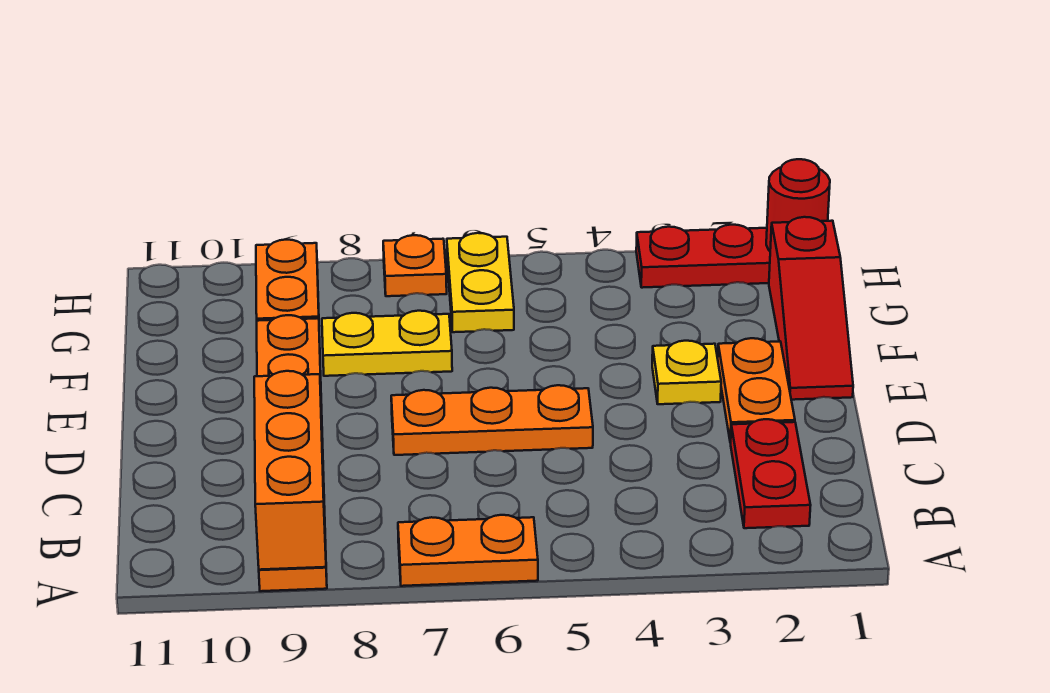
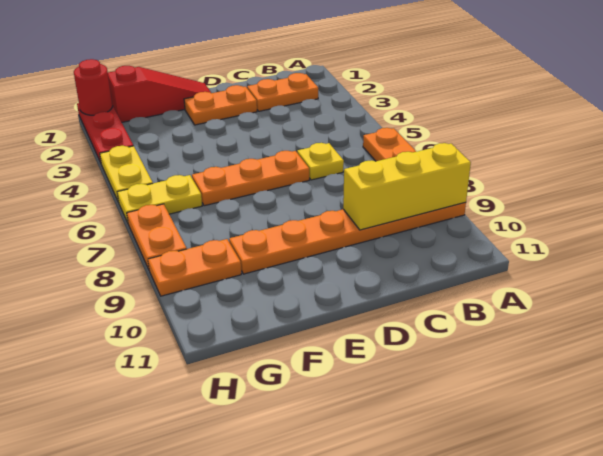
orange 1x3 brick [254,371,326,570] -> yellow 1x3 brick [343,143,471,230]
red 1x2 plate [731,419,811,528] -> orange 1x2 plate [247,73,318,111]
orange 1x3 plate [391,385,593,455] -> orange 1x3 plate turned to [192,151,309,206]
yellow 1x1 plate [652,341,721,404] -> yellow 1x1 plate moved to [297,143,344,180]
yellow 1x2 plate [322,311,452,376] -> yellow 1x2 plate moved to [100,146,153,202]
orange 1x1 plate [383,235,447,296] -> orange 1x2 plate [127,204,187,269]

